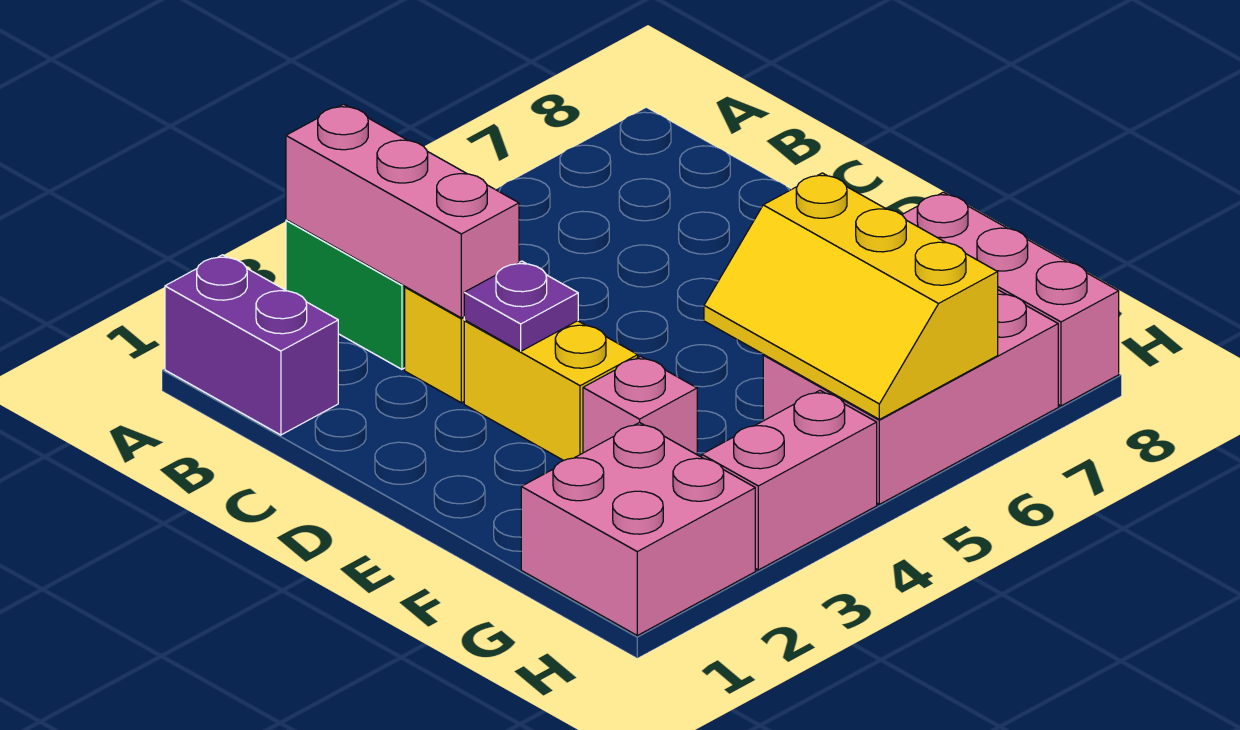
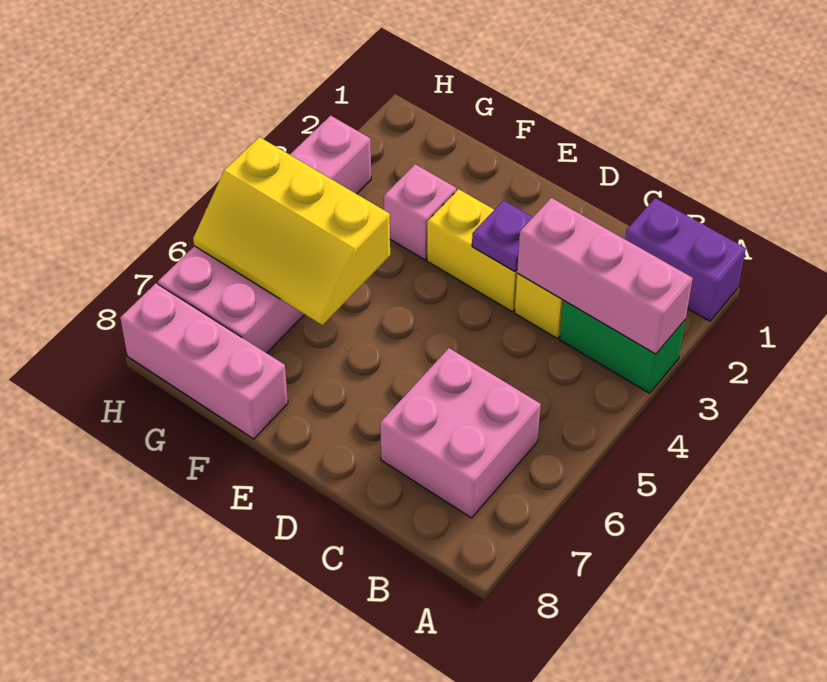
yellow 2x3 slope [704,173,998,419] -> yellow 2x3 slope turned to [193,137,390,325]
pink 2x2 brick [521,422,755,635] -> pink 2x2 brick moved to [380,348,541,518]

